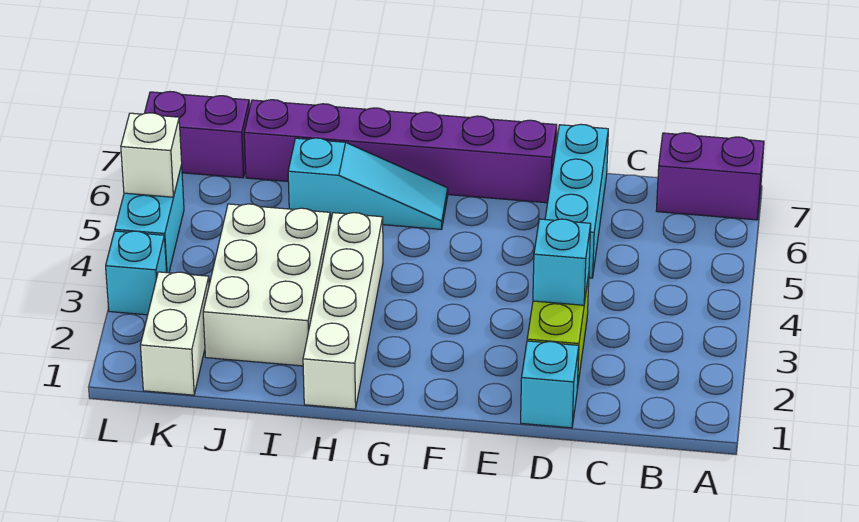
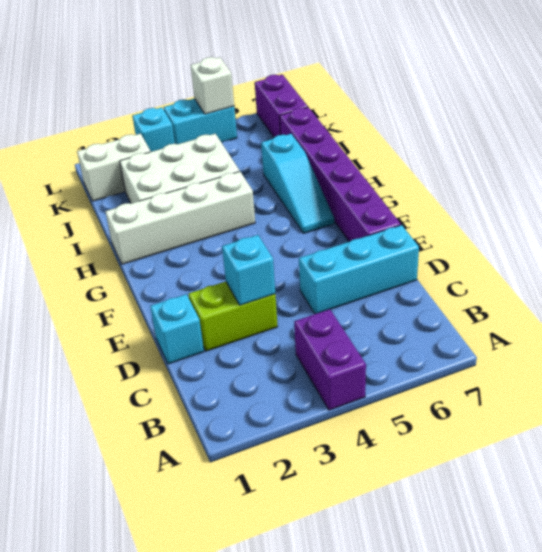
purple 1x2 brick [656,133,764,220] -> purple 1x2 brick moved to [294,309,366,410]

